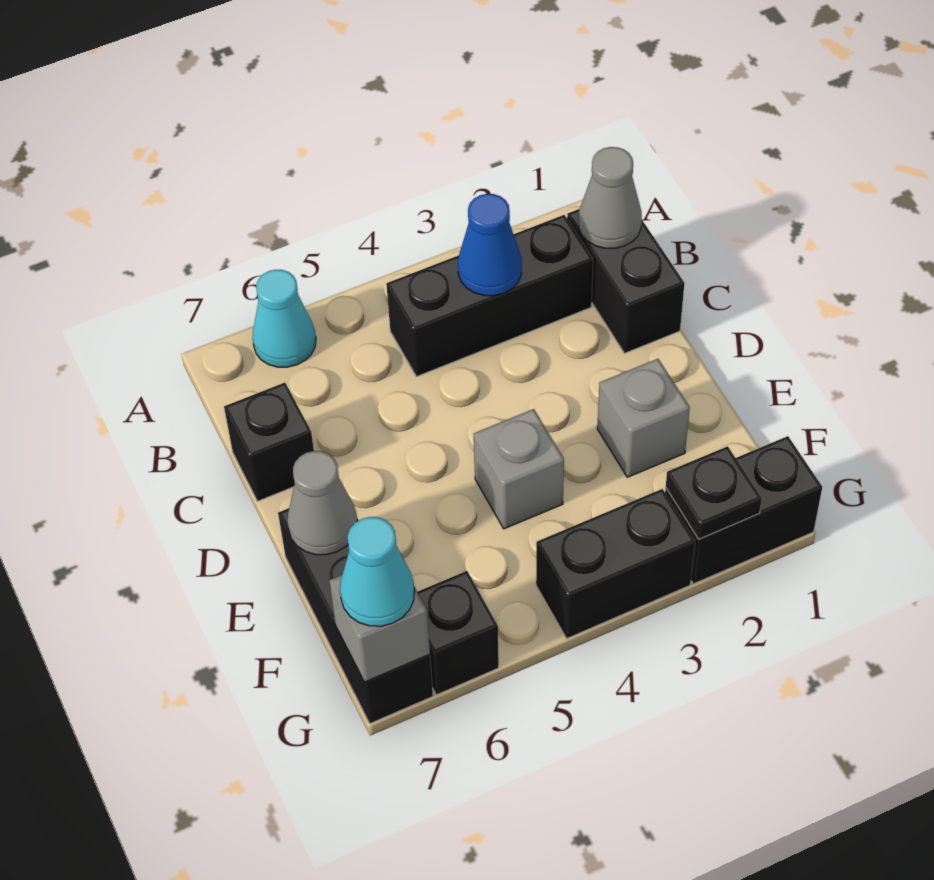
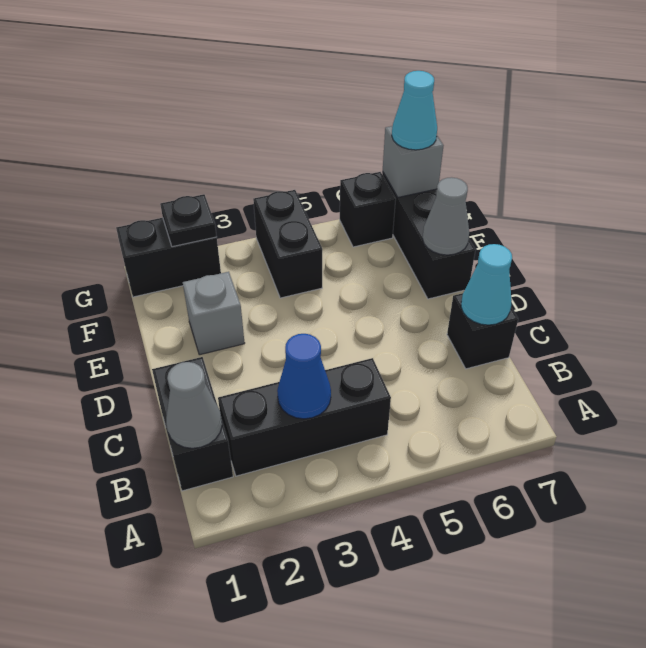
cyan 1x1 cone [252,270,316,367] -> cyan 1x1 cone moved to [461,244,512,325]
grey 1x1 brick [474,409,564,529] -> none
black 1x2 brick [536,489,695,638] -> black 1x2 brick turned to [253,190,322,298]

